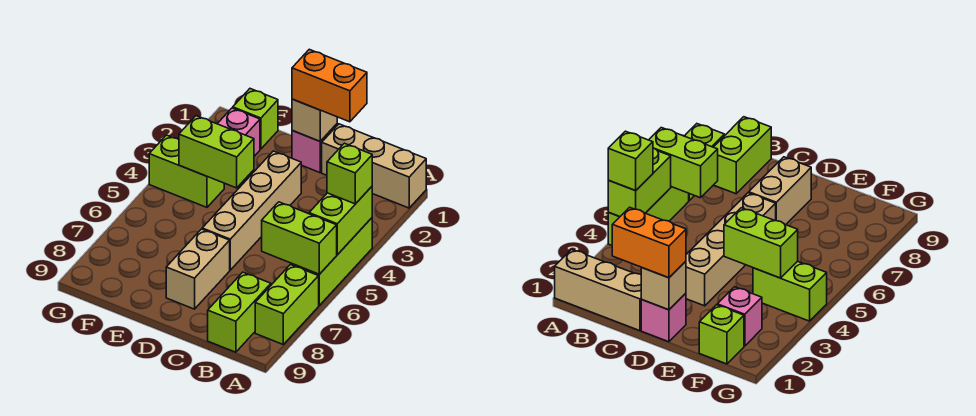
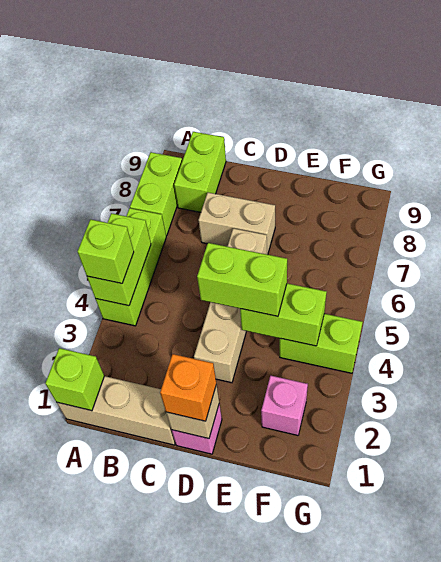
lime 1x2 brick [262,202,337,274] -> lime 1x2 brick moved to [197,243,287,316]
orange 1x2 brick [292,49,367,122] -> orange 1x1 brick [160,354,216,421]
tan 1x2 brick [166,229,230,309] -> tan 1x2 brick turned to [198,193,275,255]
lime 1x1 brick [233,89,278,149] -> lime 1x1 brick moved to [45,348,104,411]

